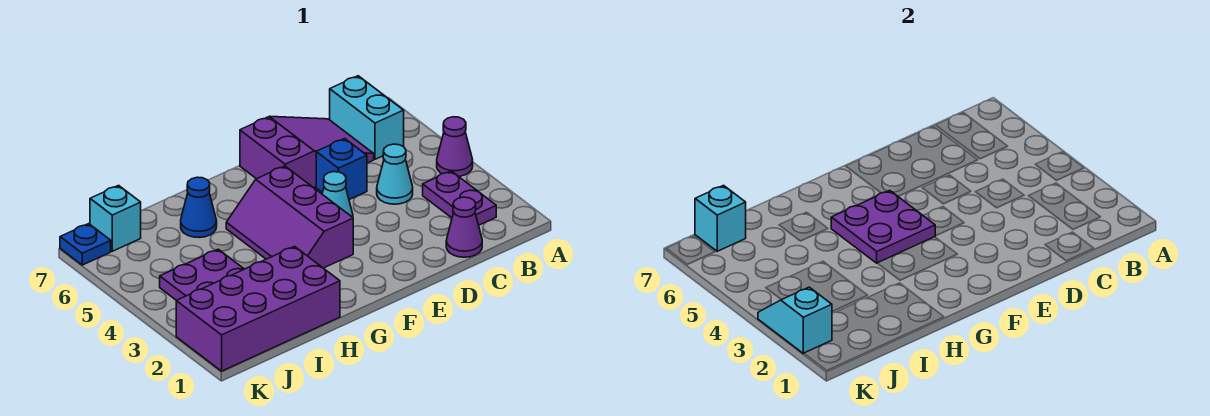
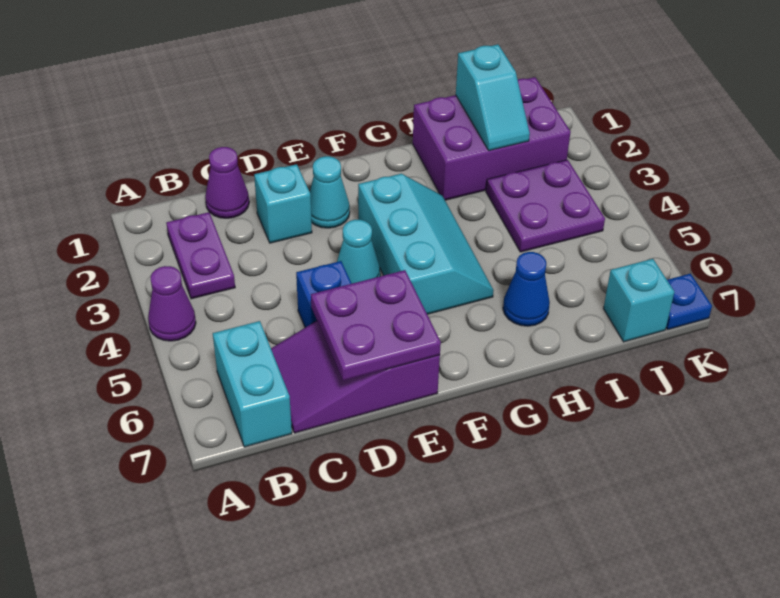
cyan 1x1 cone [377,144,413,204] -> cyan 1x1 cone moved to [310,156,350,228]
purple 2x3 slope [226,166,353,268] -> cyan 2x3 slope [358,174,494,314]
purple 2x2 plate [831,190,935,263] -> purple 2x2 plate moved to [311,270,441,381]
purple 2x4 brick [176,246,340,371] -> purple 2x3 brick [413,77,571,200]
cyan 1x1 brick [695,185,746,251] -> cyan 1x1 brick moved to [254,164,312,243]
cyan 1x2 slope [758,287,832,353] -> cyan 1x2 slope moved to [456,44,530,151]

